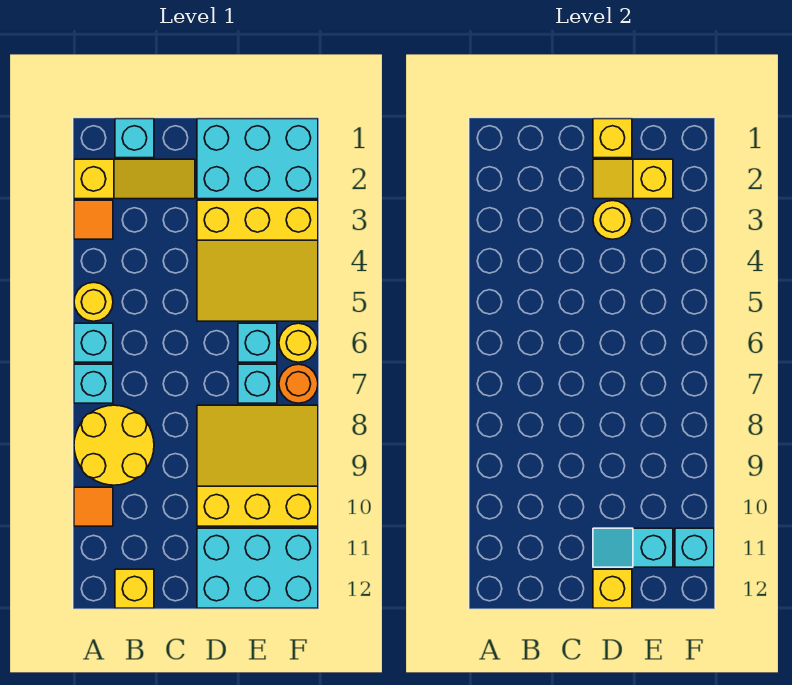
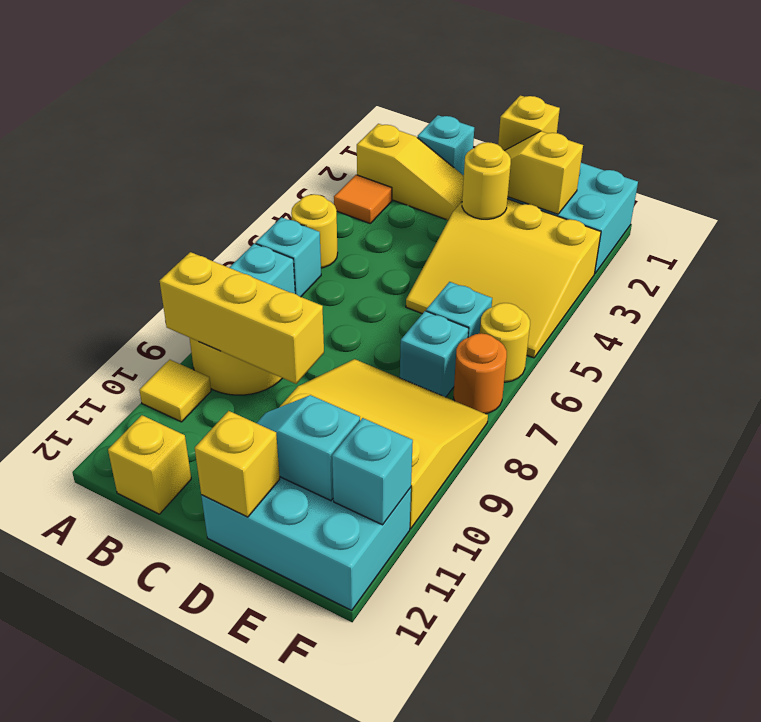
none -> yellow 1x3 brick [160,252,324,384]
orange 1x1 tile [74,487,113,526] -> yellow 1x1 tile [139,360,211,422]

